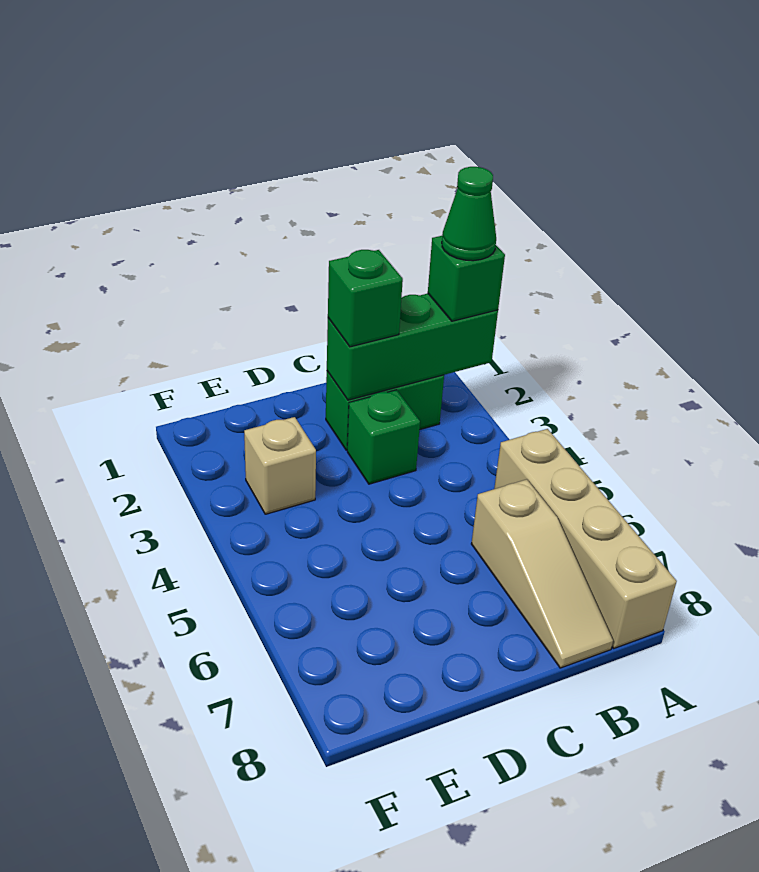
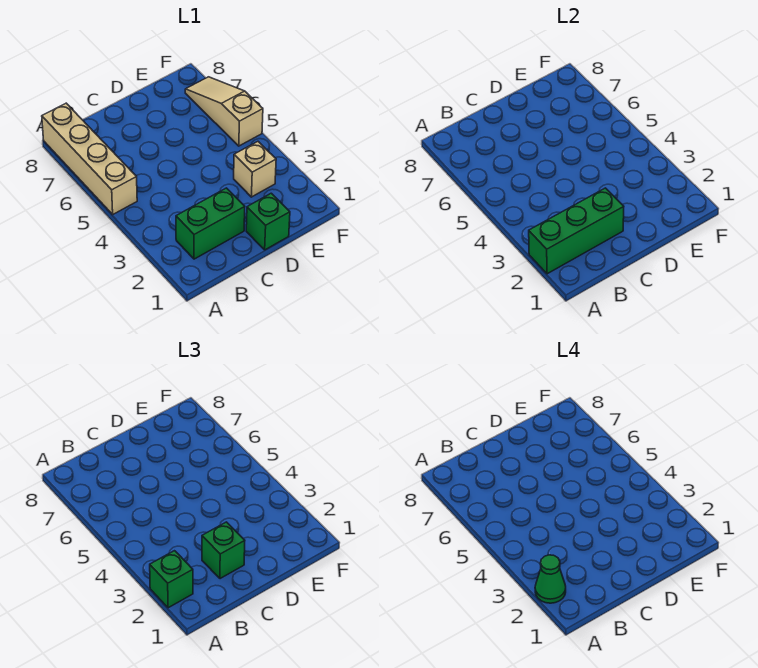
tan 1x3 slope [471,479,613,668] -> tan 1x3 slope moved to [185,77,263,146]
green 1x1 brick [347,390,420,484] -> green 1x1 brick moved to [246,193,290,250]

